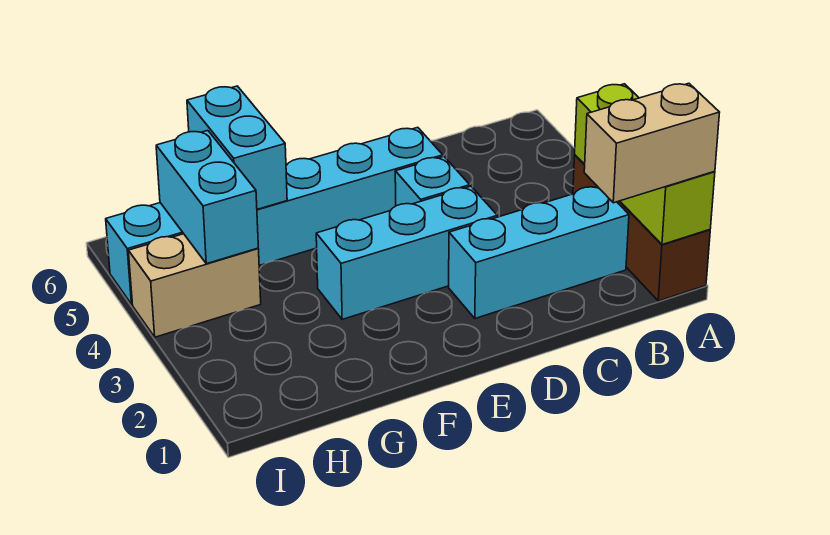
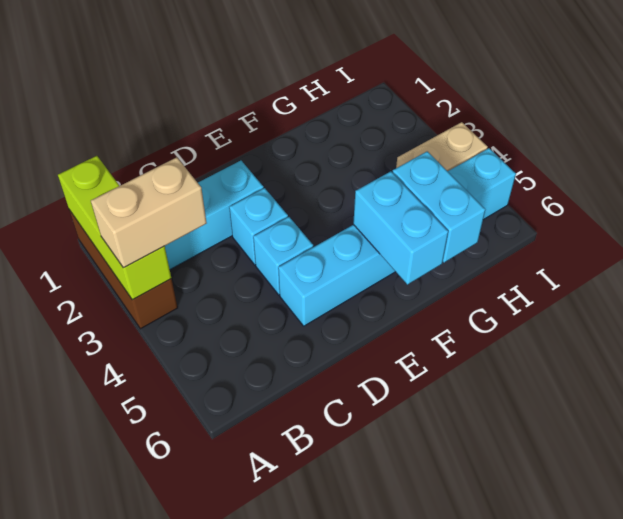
tan 1x2 brick [584,83,720,203] -> tan 1x2 brick moved to [91,157,207,268]
cyan 1x3 brick [316,186,497,319] -> cyan 1x1 brick [229,188,288,265]
cyan 1x2 brick [156,130,258,264] -> cyan 1x2 brick moved to [353,171,448,284]

